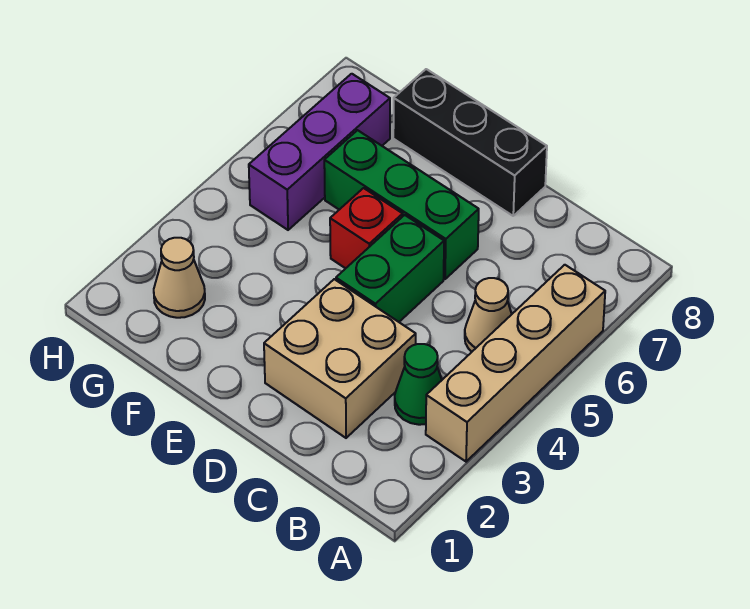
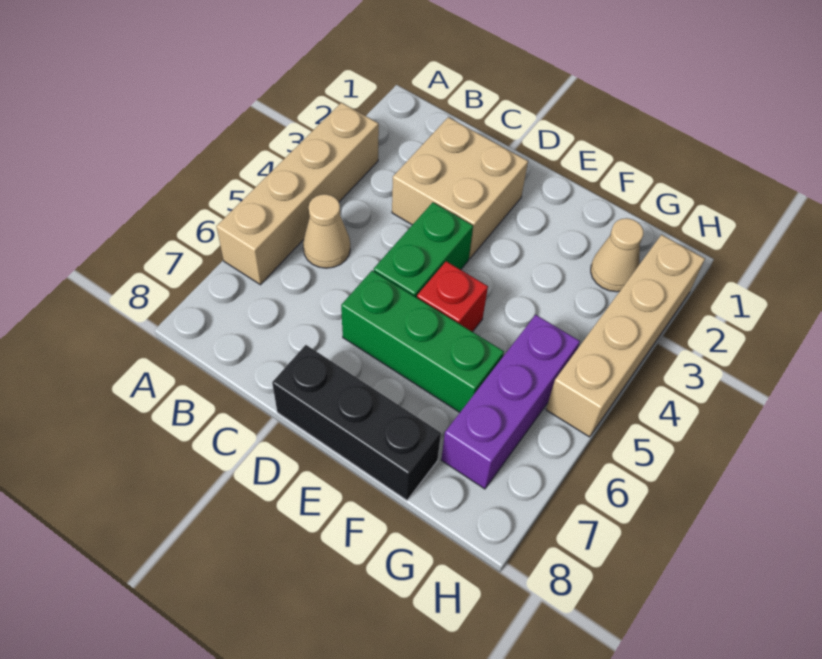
green 1x1 cone [395,344,442,425] -> none
none -> tan 1x4 brick [546,235,705,437]

